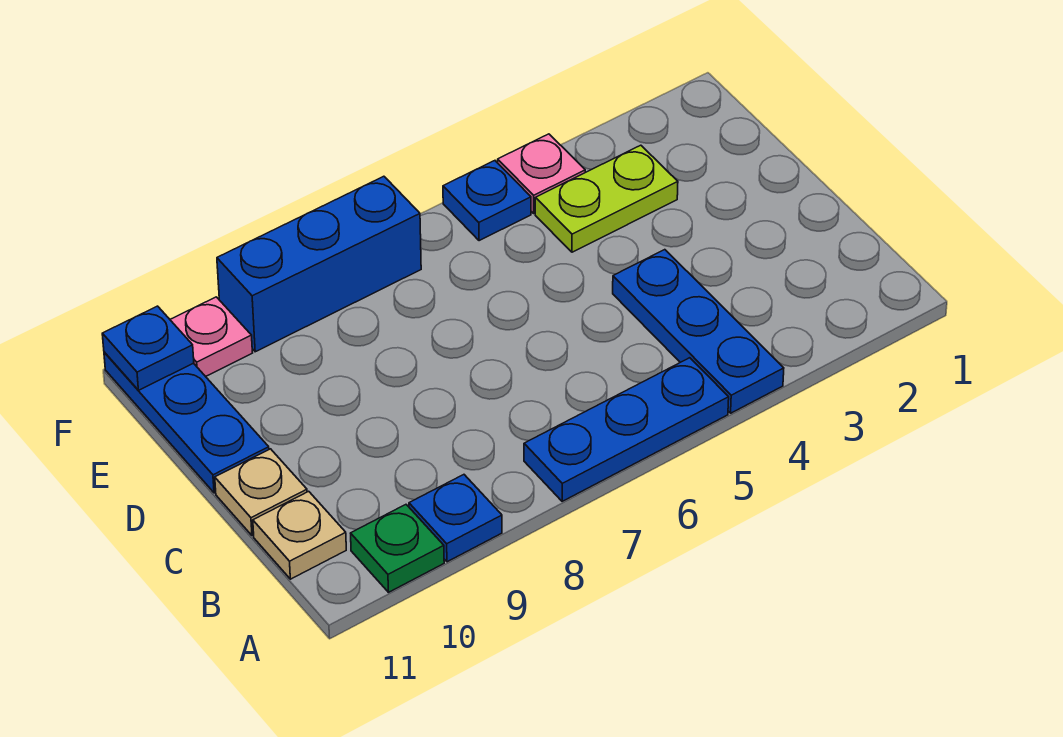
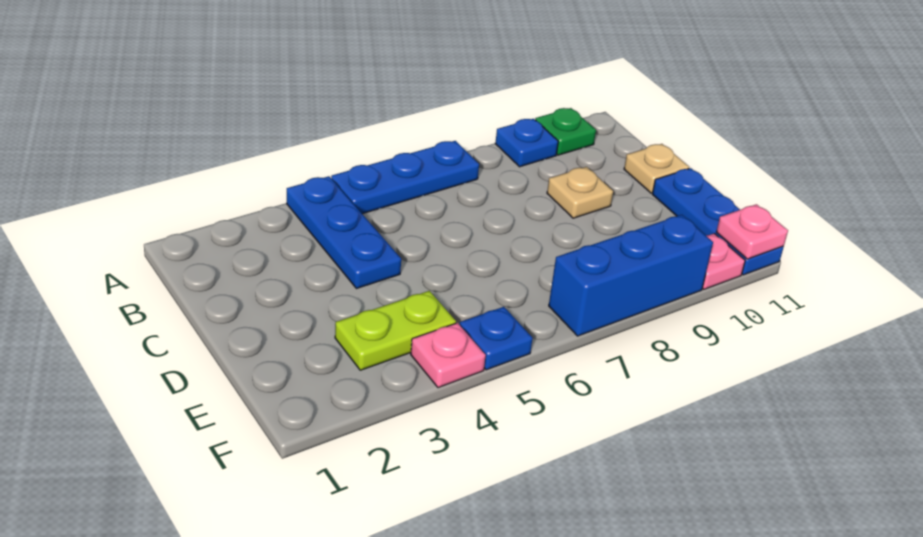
tan 1x1 plate [253,491,346,579] -> tan 1x1 plate moved to [547,167,613,218]
blue 1x1 plate [102,306,194,390] -> pink 1x1 plate [716,204,788,259]

